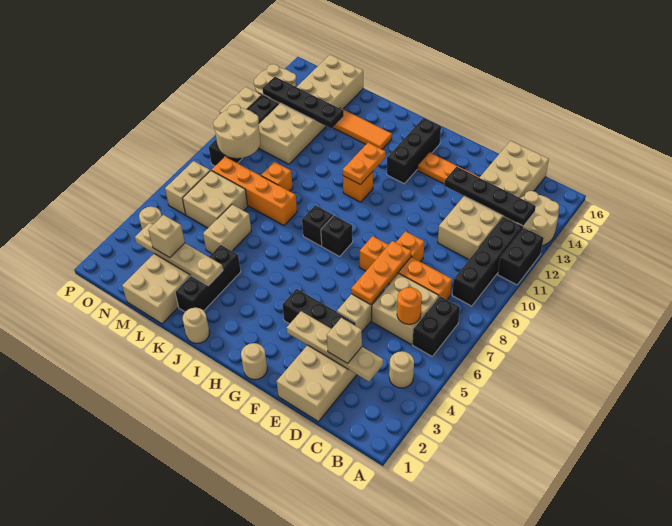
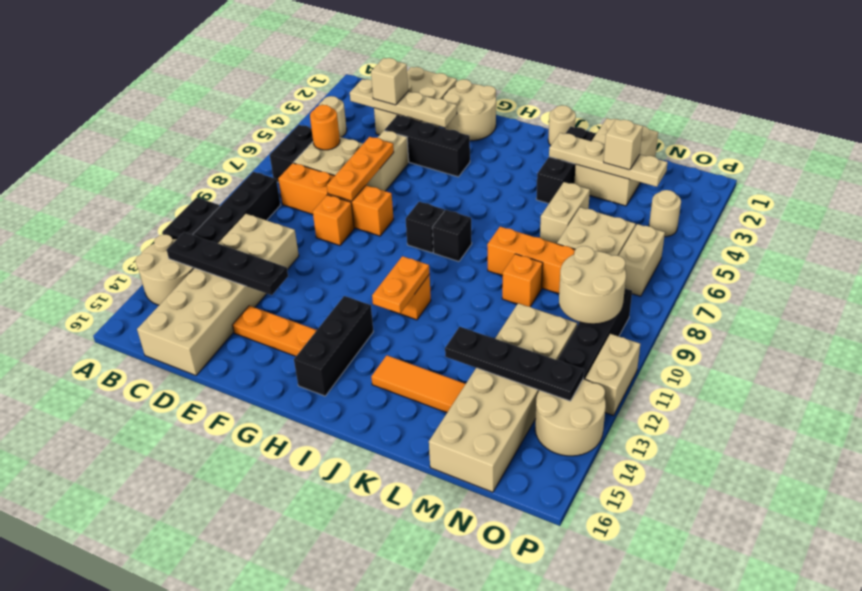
tan 1x1 round brick [241,343,267,380] -> tan 2x2 round brick [444,79,496,141]

